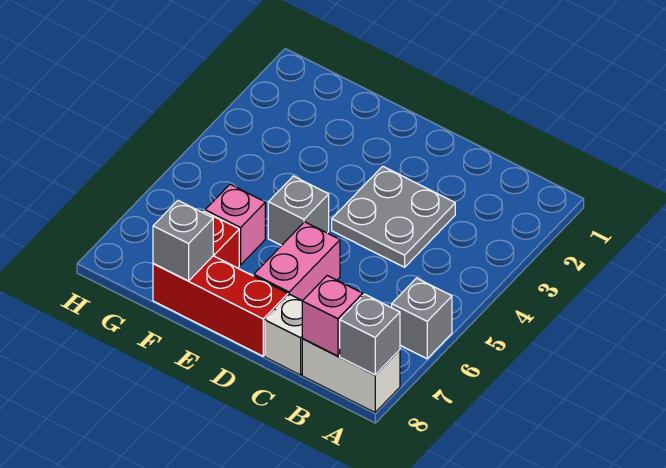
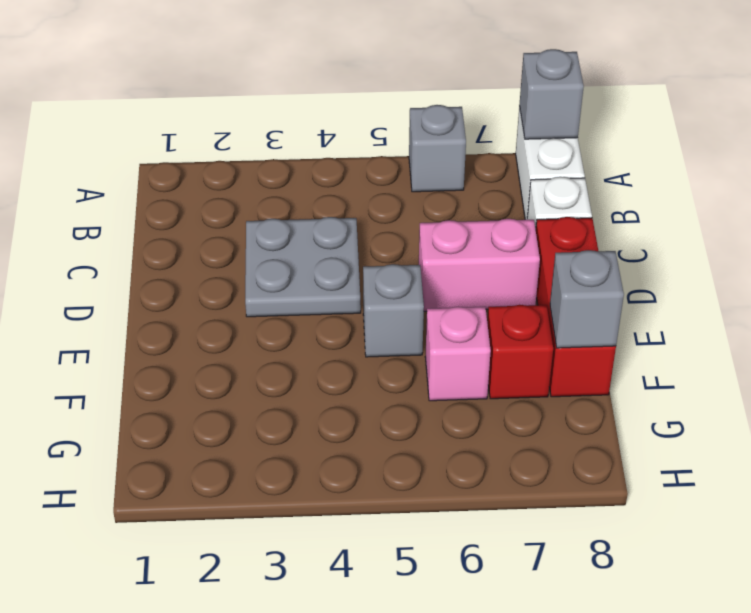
pink 1x1 brick [302,276,363,356] -> none

